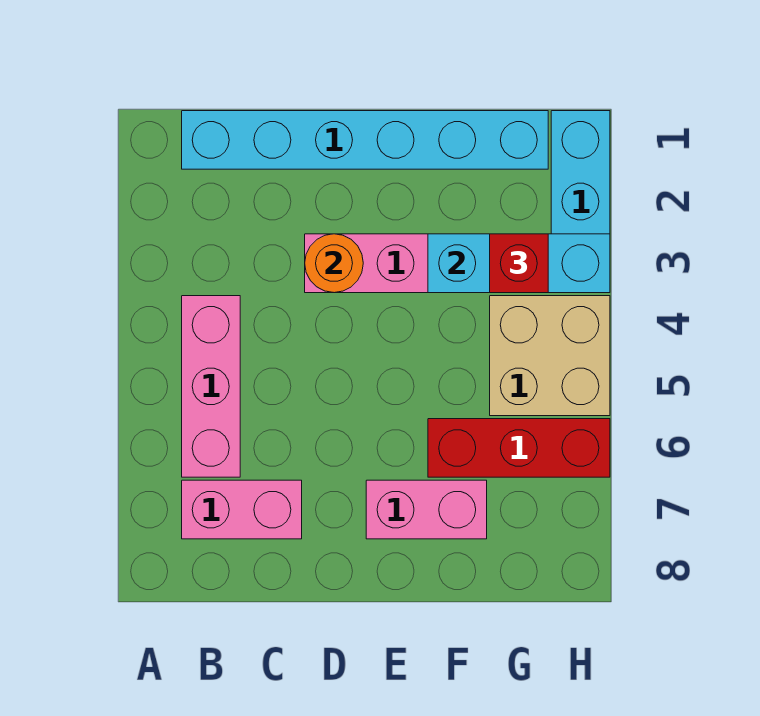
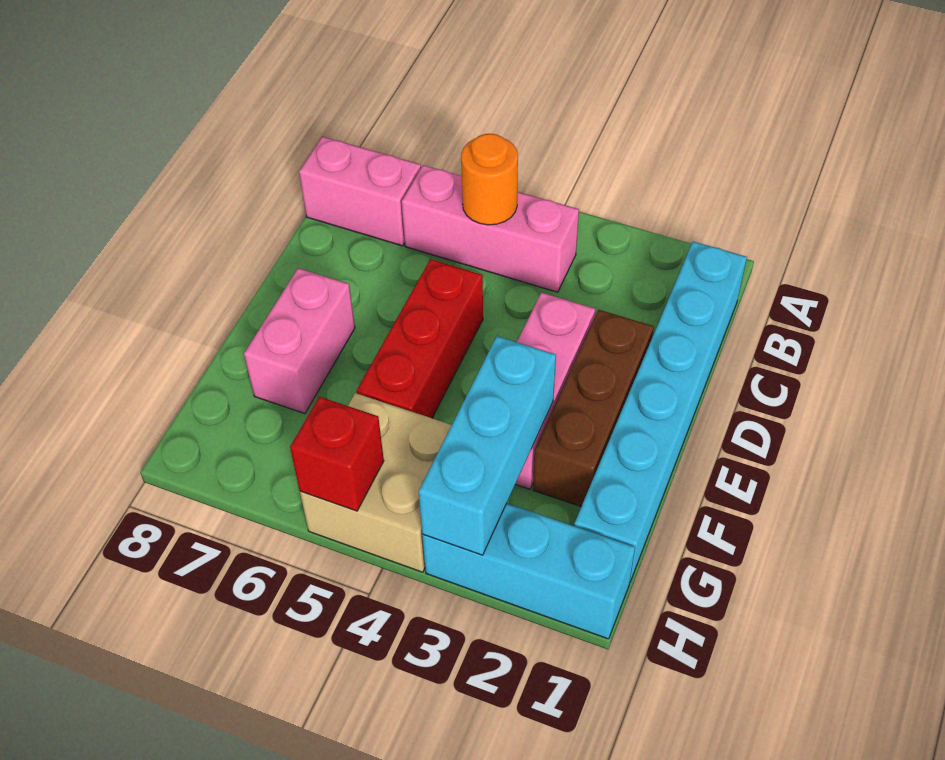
pink 1x2 brick [182,480,302,539] -> pink 1x2 brick turned to [299,137,421,246]
none -> brown 1x3 brick [533,310,654,506]
orange 1x1 round brick [305,234,363,293] -> orange 1x1 round brick moved to [461,134,518,225]
red 1x3 brick [428,419,610,477] -> red 1x3 brick moved to [356,259,483,418]
red 1x1 brick [490,234,548,293] -> red 1x1 brick moved to [290,397,384,511]

